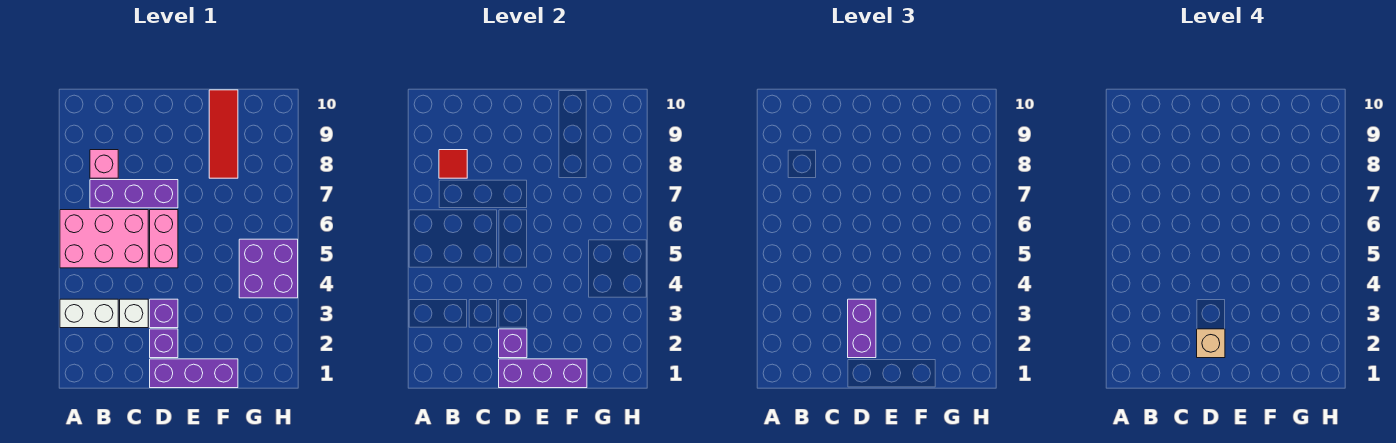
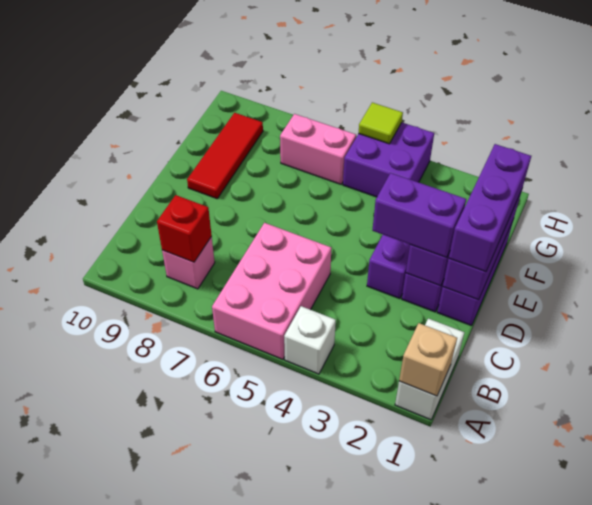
white 1x2 brick [60,299,118,328] -> white 1x2 brick moved to [395,319,465,420]
purple 1x3 brick [90,180,178,208] -> purple 1x3 brick moved to [449,144,531,272]
red 1x1 tile [439,150,467,178] -> red 1x1 brick [157,195,212,262]
white 1x1 brick [120,299,148,328] -> white 1x1 brick moved to [284,306,336,374]
tan 1x1 brick [1197,329,1225,358] -> tan 1x1 brick moved to [399,323,457,396]
pink 1x2 brick [150,210,178,268] -> pink 1x2 brick moved to [280,114,356,184]
red 1x3 tile [209,90,238,178] -> red 1x3 tile turned to [187,113,263,199]
none -> lime 1x1 tile [358,102,403,144]

